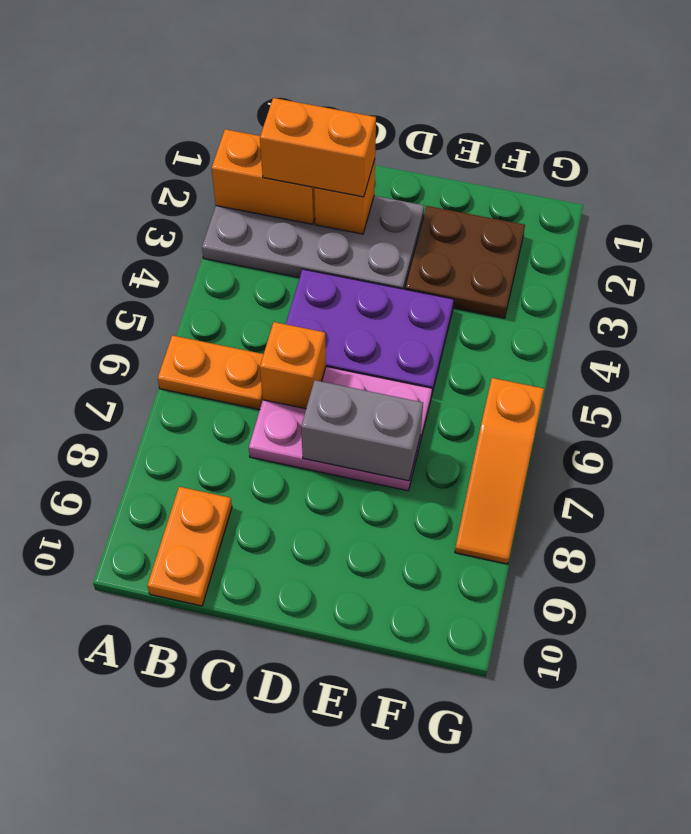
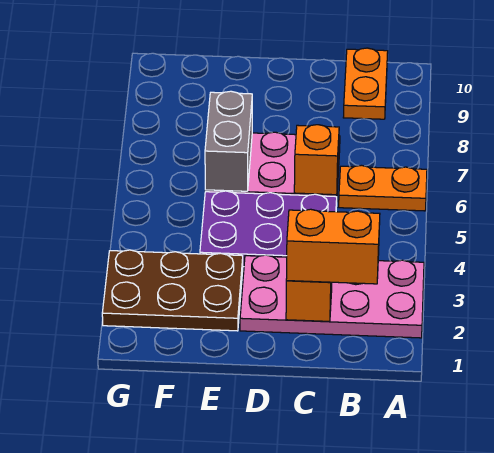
grey 2x4 plate [202,196,424,289] -> pink 2x4 plate [240,255,424,338]
orange 1x2 brick [211,129,315,224] -> none
grey 1x2 brick [301,380,423,481] -> grey 1x2 brick turned to [205,91,252,191]
brown 2x2 plate [405,206,525,318] -> brown 2x3 plate [102,250,243,331]
orange 1x3 slope [455,378,544,564] -> none

